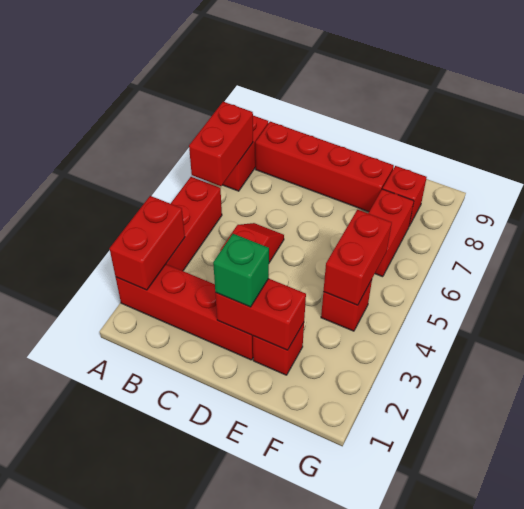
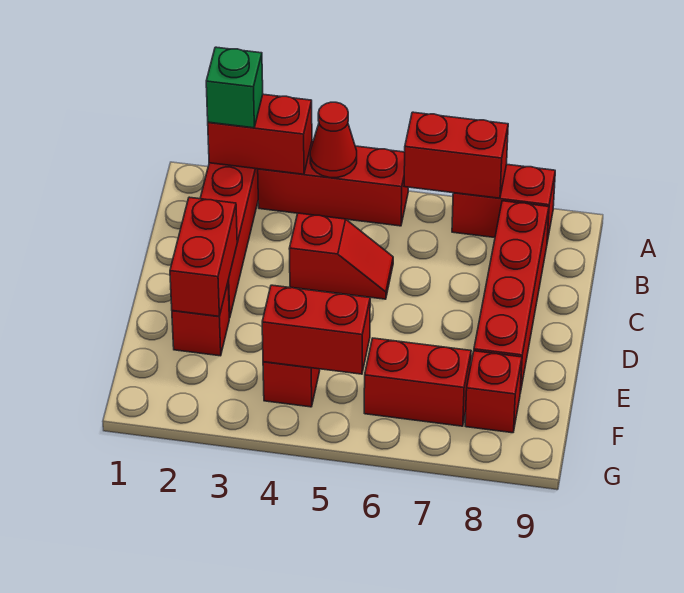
none -> red 1x1 cone [310,102,357,178]
green 1x1 brick [213,234,269,307] -> green 1x1 brick moved to [206,47,263,128]

